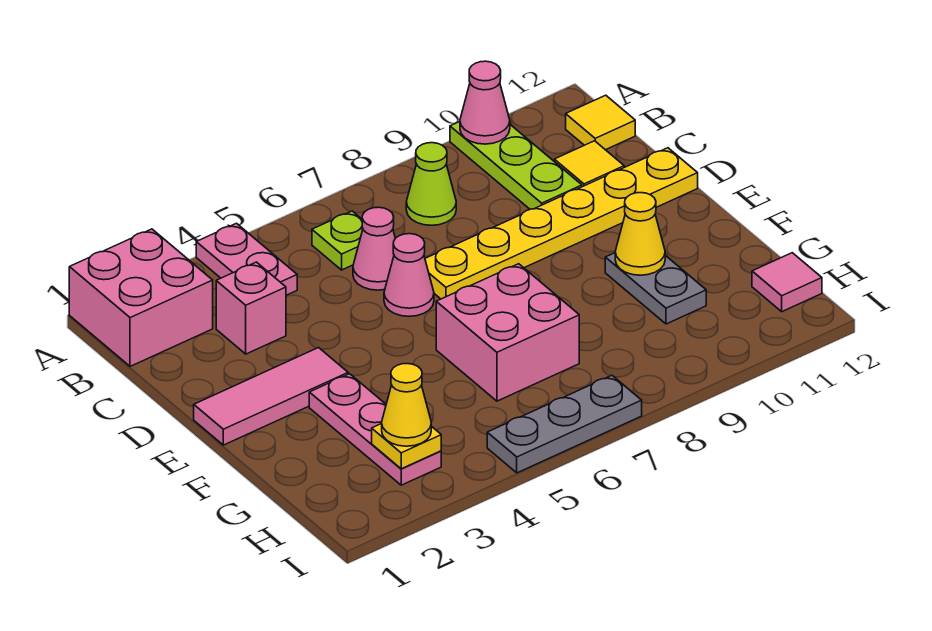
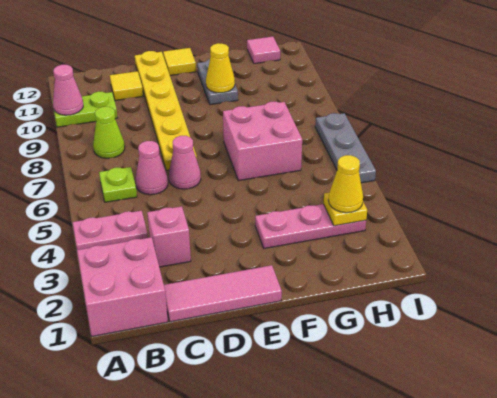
lime 1x3 plate [450,122,582,209] -> lime 1x2 plate [54,92,117,127]
yellow 1x1 tile [566,95,635,150] -> yellow 1x1 tile moved to [163,48,196,76]
pink 1x3 tile [194,348,348,445] -> pink 1x3 tile turned to [164,265,282,322]
grey 1x2 plate [605,253,706,324] -> grey 1x2 plate turned to [197,59,238,105]

